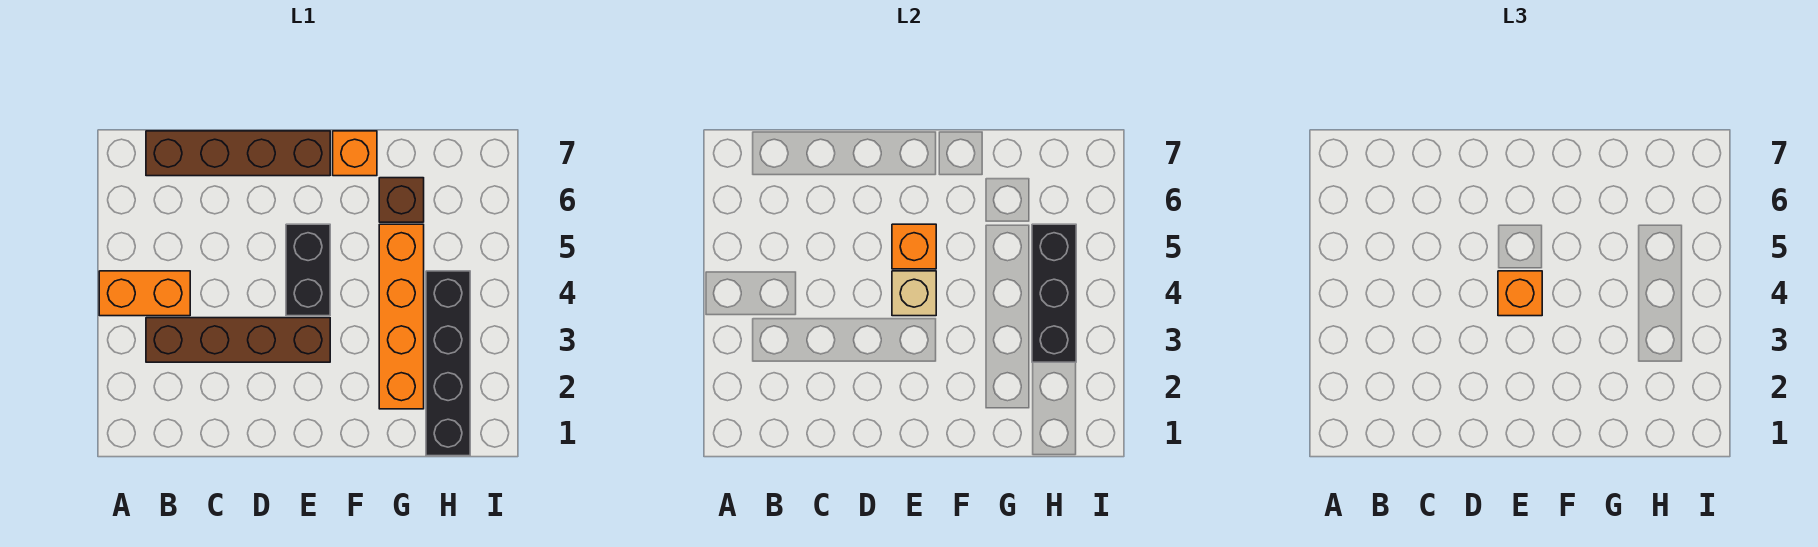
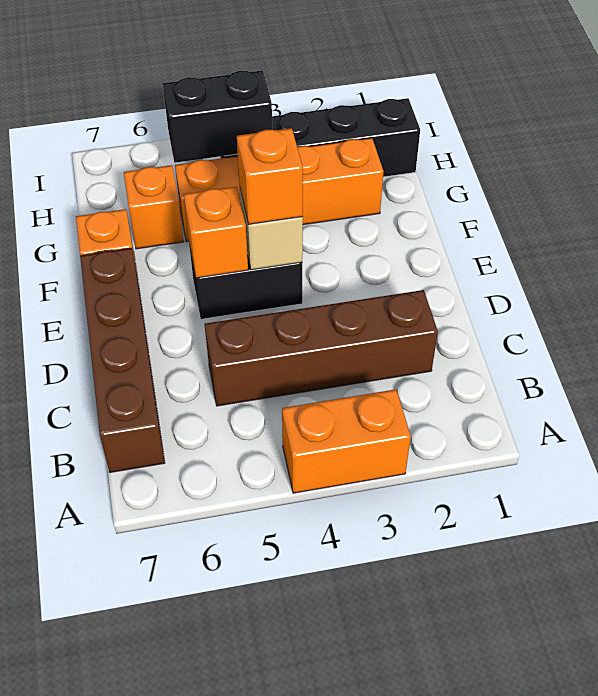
orange 1x2 brick [99,271,190,316] -> orange 1x2 brick turned to [282,389,411,493]
brown 1x4 brick [146,318,330,362] -> brown 1x4 brick turned to [205,290,438,406]
brown 1x1 brick [379,178,424,222] -> orange 1x1 brick [124,165,184,249]
black 1x3 brick [1032,224,1076,362] -> black 1x2 brick [163,70,272,163]

